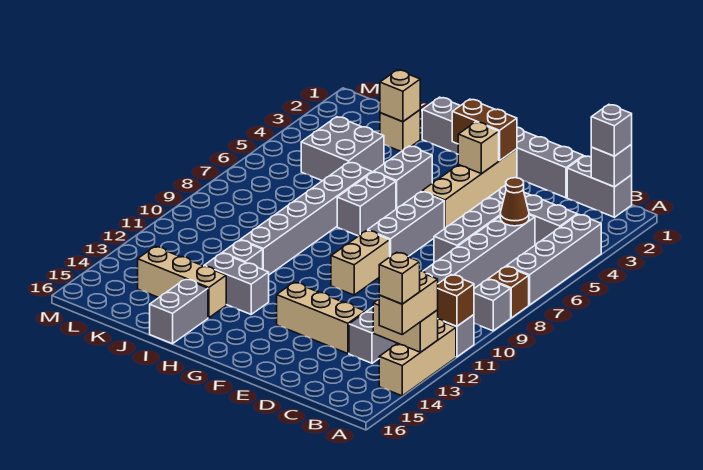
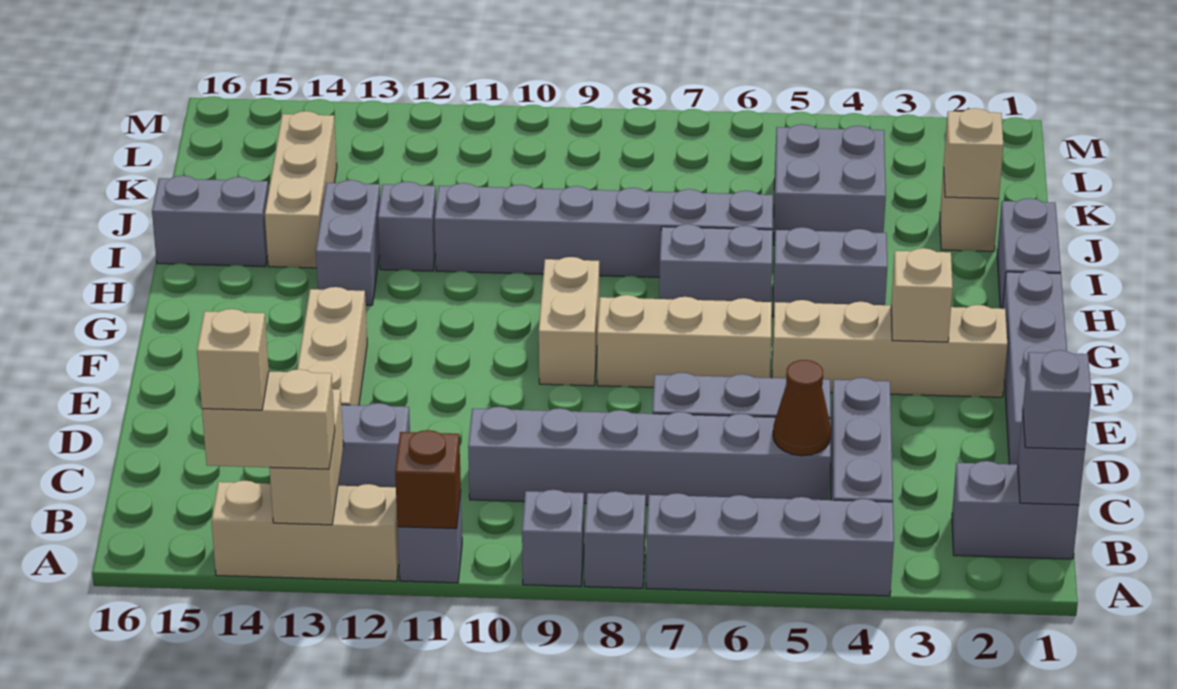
brown 1x1 brick [488,266,529,318] -> grey 1x1 brick [584,491,646,588]
grey 1x2 brick [567,156,632,217] -> grey 1x2 brick turned to [952,461,1079,559]
brown 1x2 brick [452,99,517,161] -> none
grey 1x3 brick [368,192,444,257] -> tan 1x3 brick [597,295,772,387]
tan 1x2 brick [331,230,390,295] -> tan 1x2 brick turned to [539,257,599,386]

